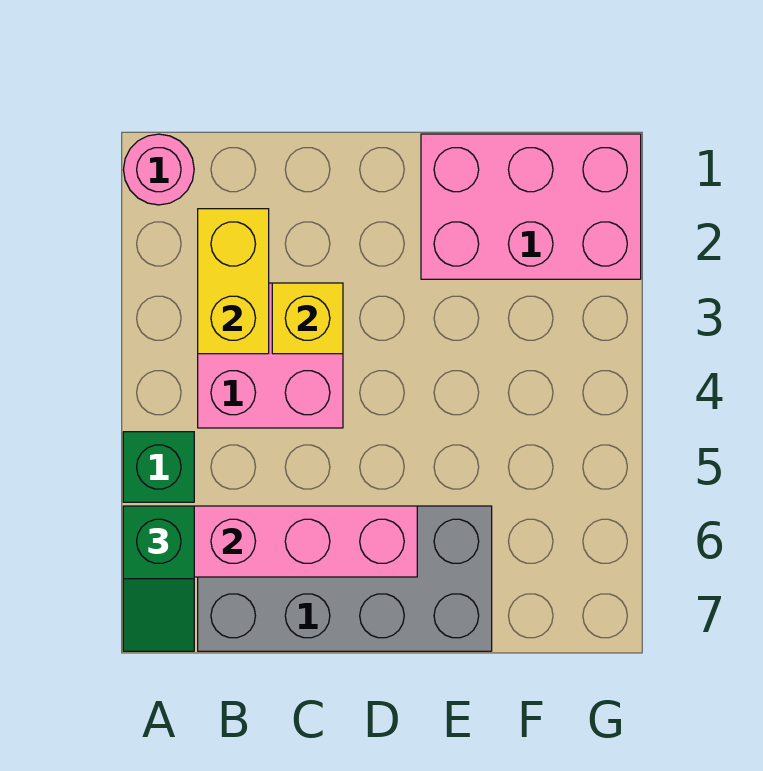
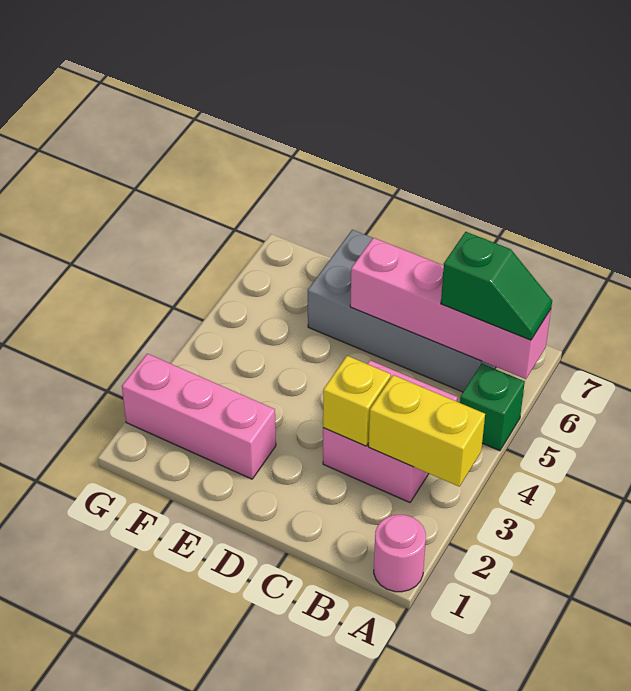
green 1x2 slope [123,506,194,651] -> green 1x2 slope turned to [441,232,552,340]
yellow 1x2 brick [198,209,269,354] -> yellow 1x2 brick turned to [369,375,485,487]
pink 2x3 brick [421,134,641,279] -> pink 1x3 brick [122,354,276,479]

